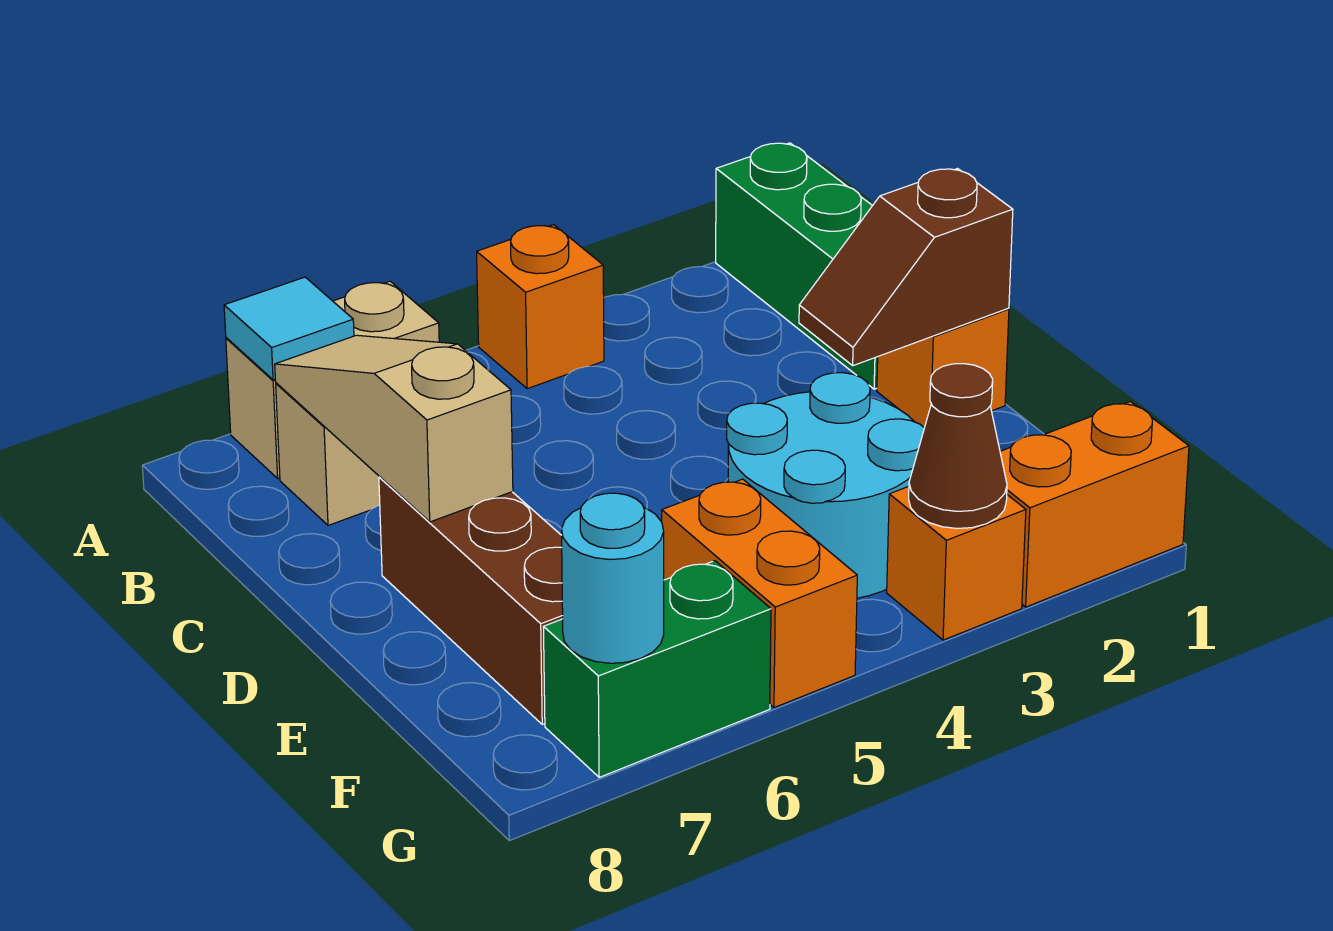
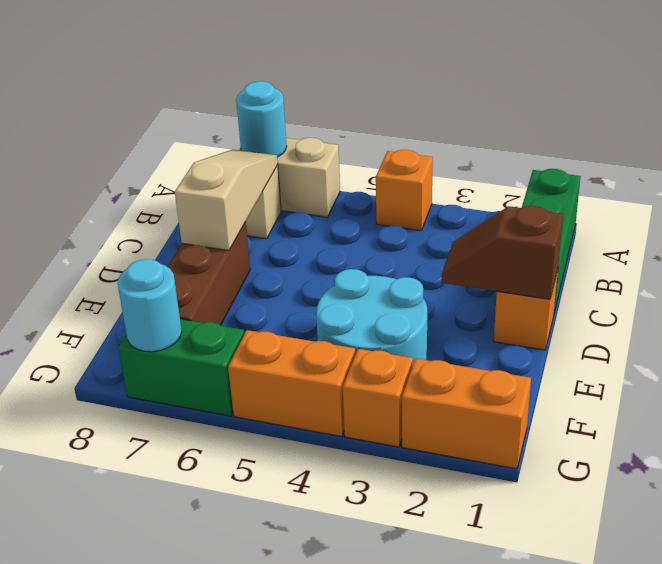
cyan 1x1 tile [224,277,354,380] -> cyan 1x1 round brick [236,81,287,157]
orange 1x2 brick [662,479,857,708] -> orange 1x2 brick turned to [228,330,355,437]
brown 1x1 cone [909,364,1007,528] -> none

